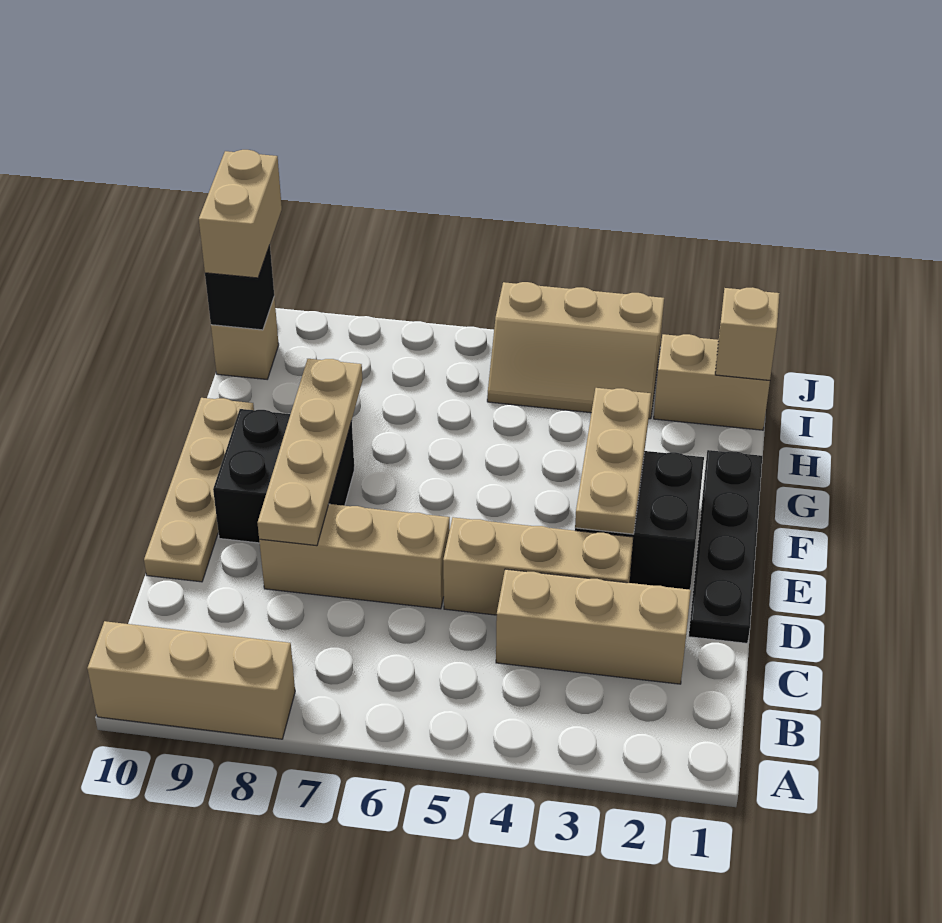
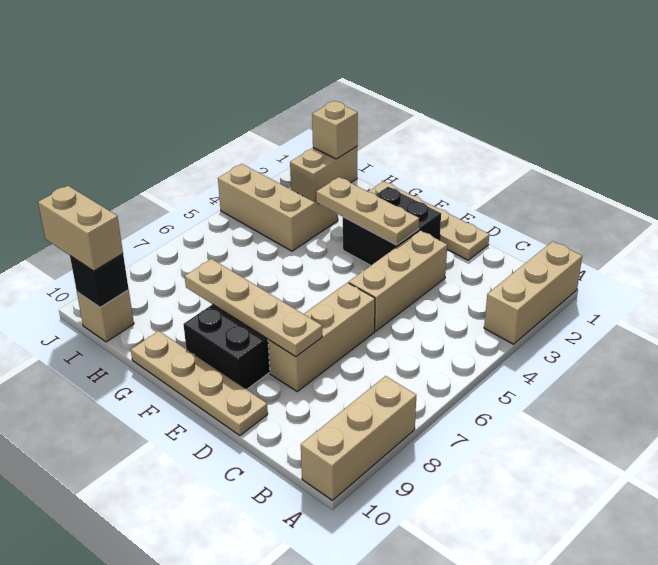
tan 1x3 brick [496,569,691,684] -> tan 1x3 brick moved to [484,241,582,344]
black 1x4 plate [689,450,762,643] -> tan 1x4 plate [368,181,489,260]
tan 2x3 slope [487,282,664,419] -> tan 2x3 slope turned to [218,164,338,251]

